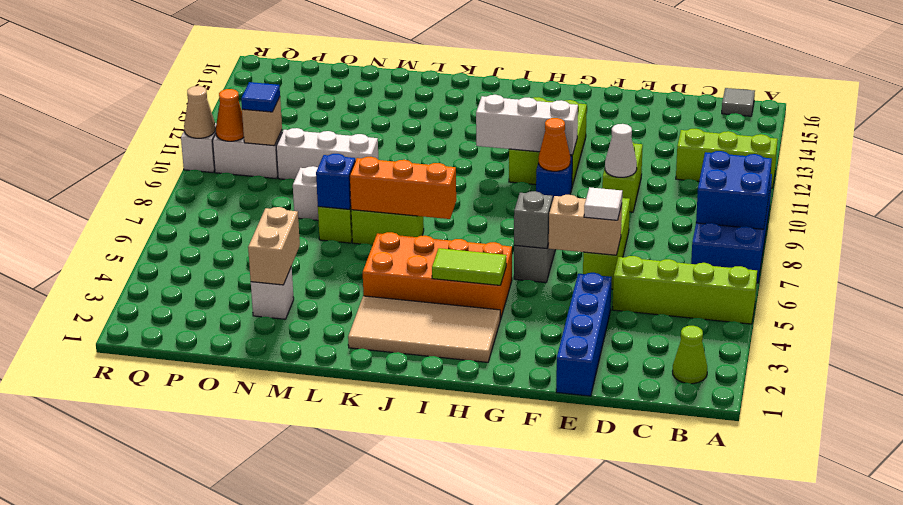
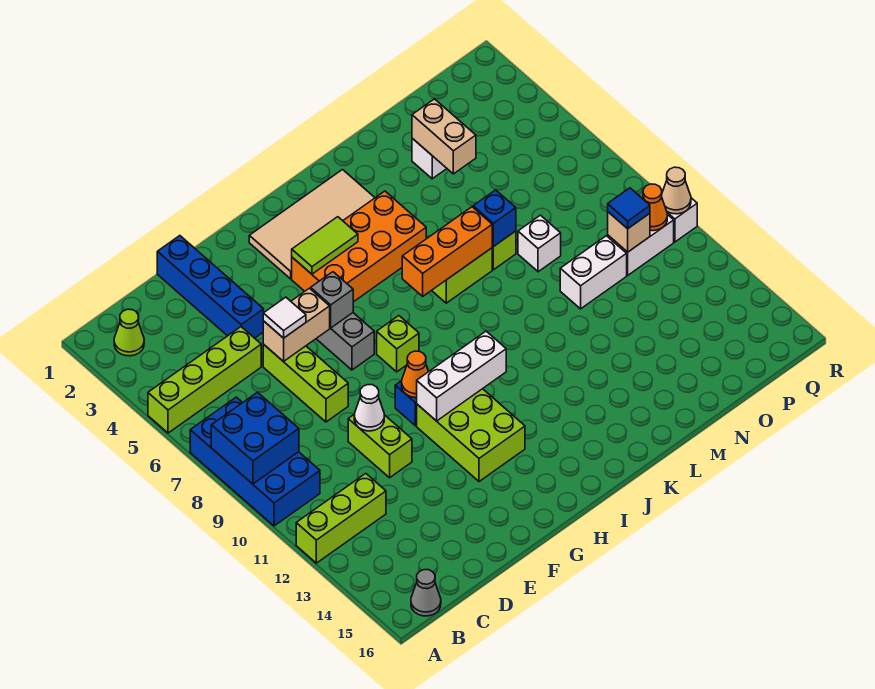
grey 1x1 tile [722,88,755,116] -> grey 1x1 cone [411,570,441,616]
none -> lime 1x1 brick [377,316,419,372]
white 1x3 brick [276,128,378,180] -> white 1x2 brick [560,236,627,309]

